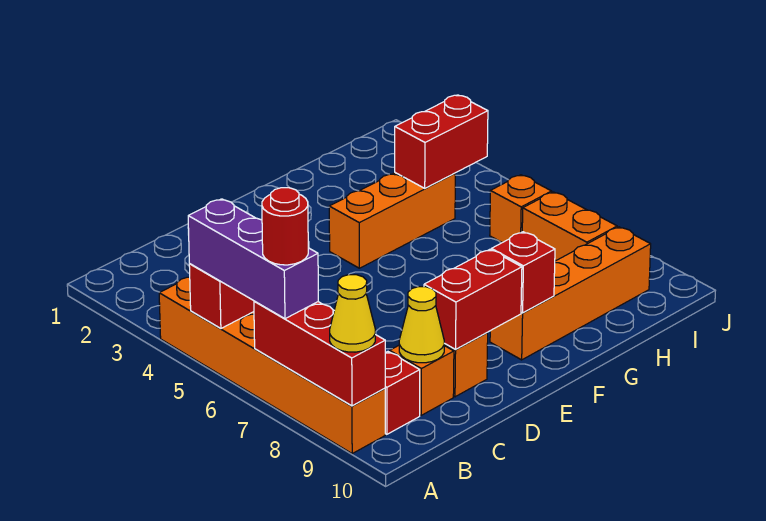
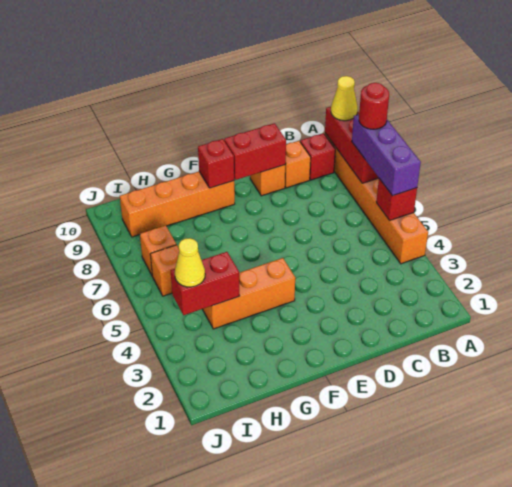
yellow 1x1 cone [399,287,444,363] -> yellow 1x1 cone moved to [175,238,205,287]
orange 1x2 brick [522,192,617,261] -> orange 1x1 brick [140,225,176,275]

